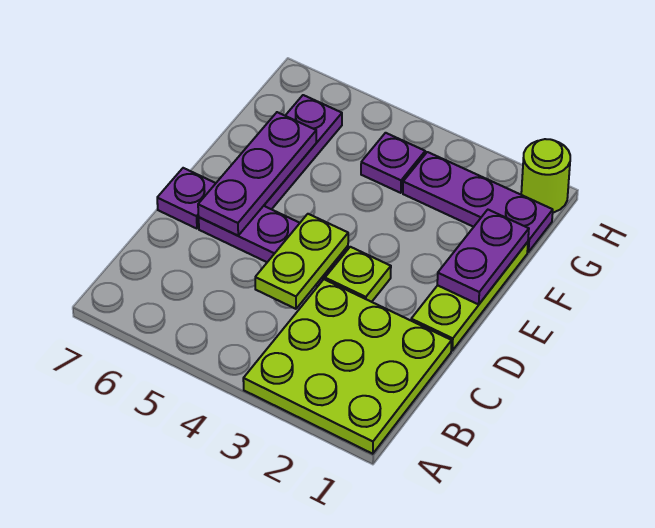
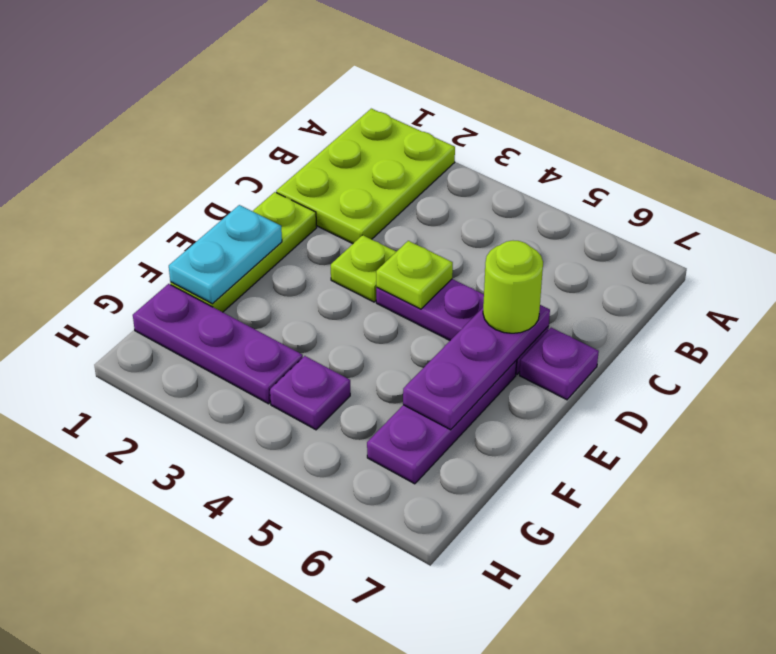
lime 3x3 plate [243,279,452,454] -> lime 2x3 plate [276,109,455,244]
lime 1x2 plate [255,214,348,309] -> lime 1x1 plate [376,241,453,309]
purple 1x2 plate [437,210,529,304] -> cyan 1x2 plate [169,205,282,304]
lime 1x1 round brick [521,139,570,213] -> lime 1x1 round brick moved to [483,241,543,333]

